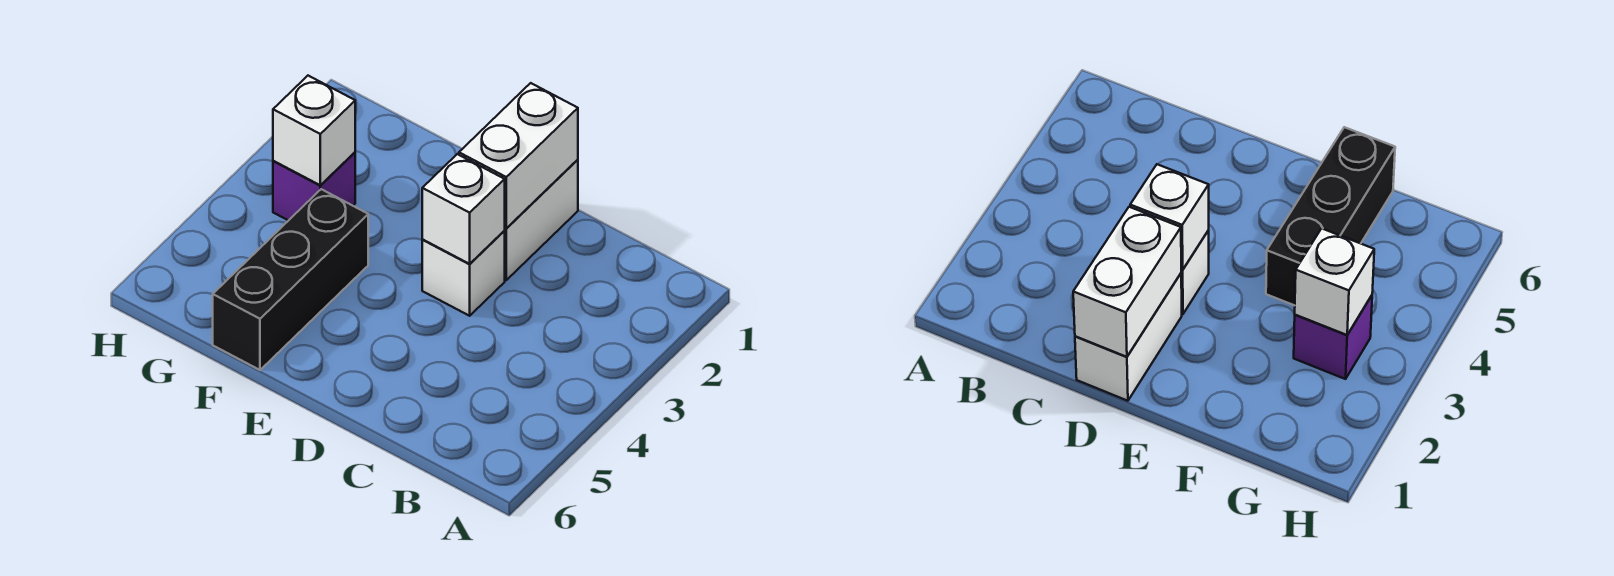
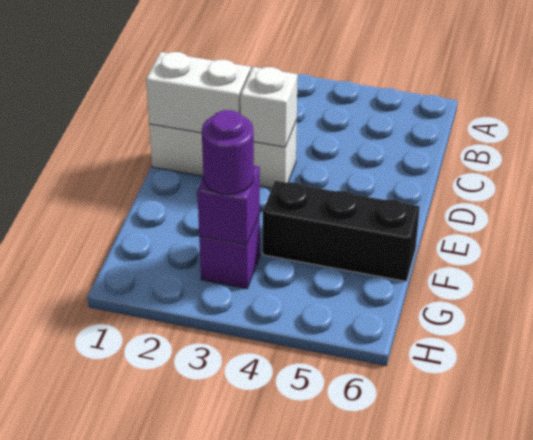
white 1x1 brick [273,76,355,185] -> purple 1x1 brick [197,166,260,245]
none -> purple 1x1 round brick [202,110,254,195]

